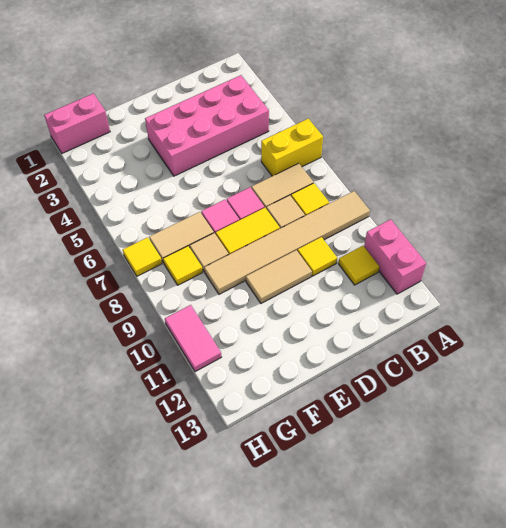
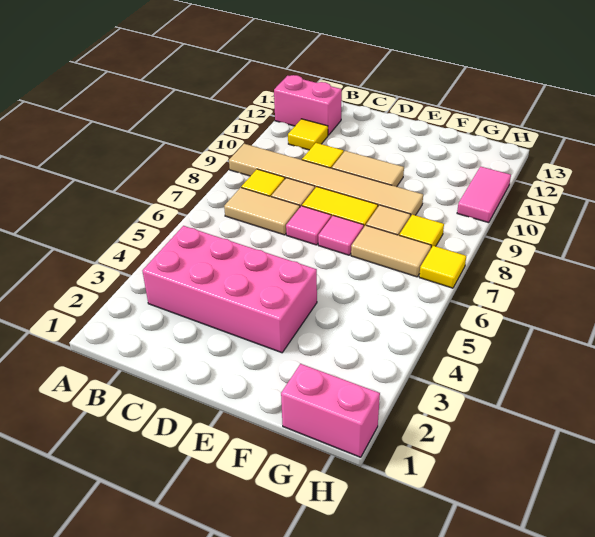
yellow 1x2 brick [261,118,323,176] -> none
pink 1x2 brick [364,219,426,294] -> pink 1x2 brick turned to [274,75,342,135]

